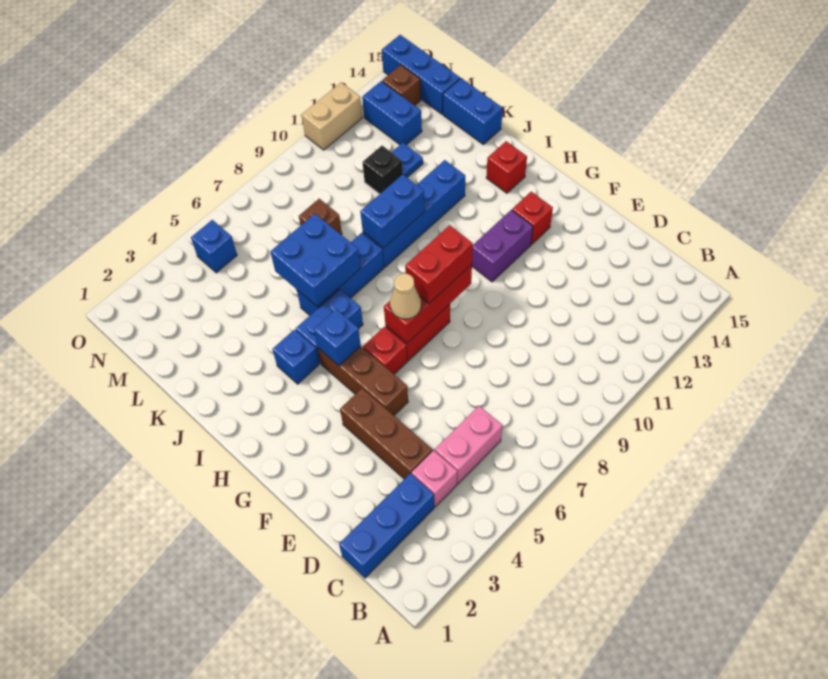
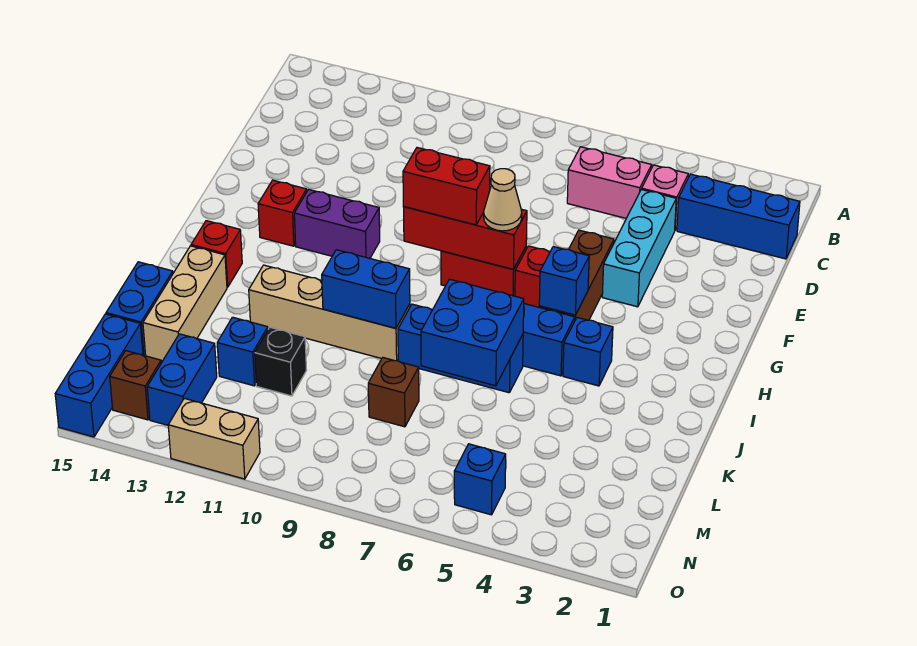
brown 1x3 brick [340,388,433,479] -> cyan 1x3 brick [602,189,676,307]
blue 1x4 brick [363,160,465,267] -> tan 1x4 brick [249,265,410,361]
none -> tan 1x3 brick [143,246,227,361]
blue 1x1 plate [392,143,423,177] -> blue 1x1 brick [217,317,268,386]

